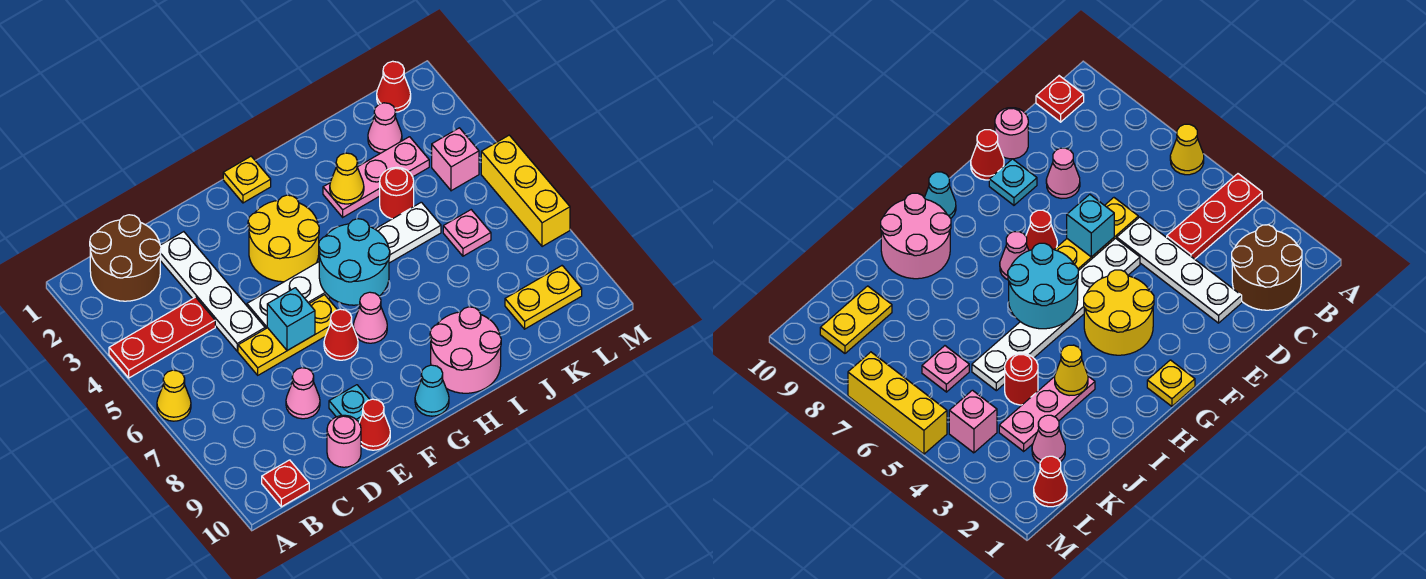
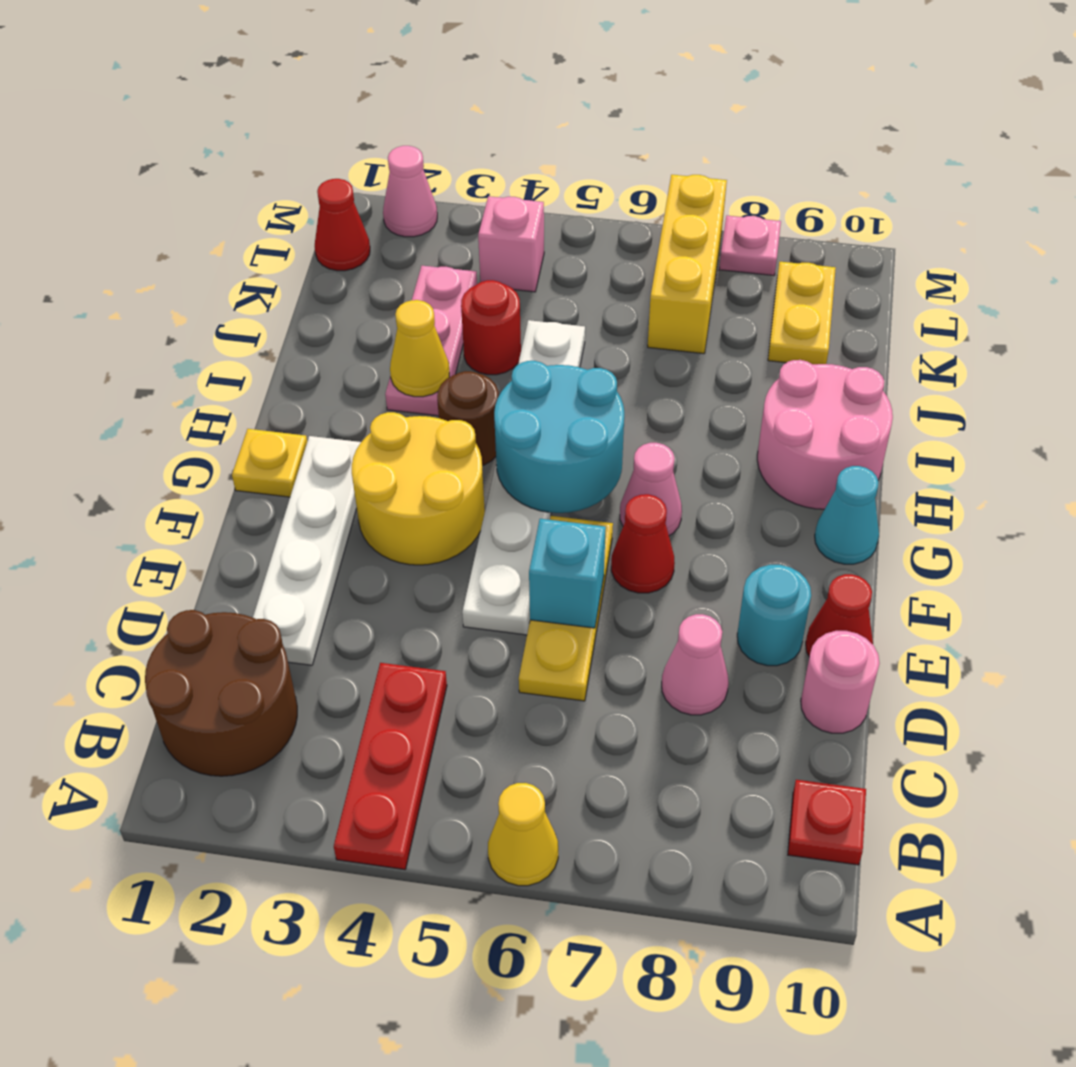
white 1x4 plate [160,232,265,351] -> white 1x4 plate turned to [253,436,361,665]
cyan 1x1 plate [329,385,370,422] -> cyan 1x1 round brick [737,565,811,666]
none -> brown 1x1 round brick [437,371,499,466]
pink 1x1 cone [368,103,402,153] -> pink 1x1 cone moved to [383,146,437,237]
pink 1x1 plate [443,210,491,256] -> pink 1x1 plate moved to [719,216,781,276]
yellow 1x3 brick [481,135,570,247] -> yellow 1x3 brick turned to [648,175,727,354]

